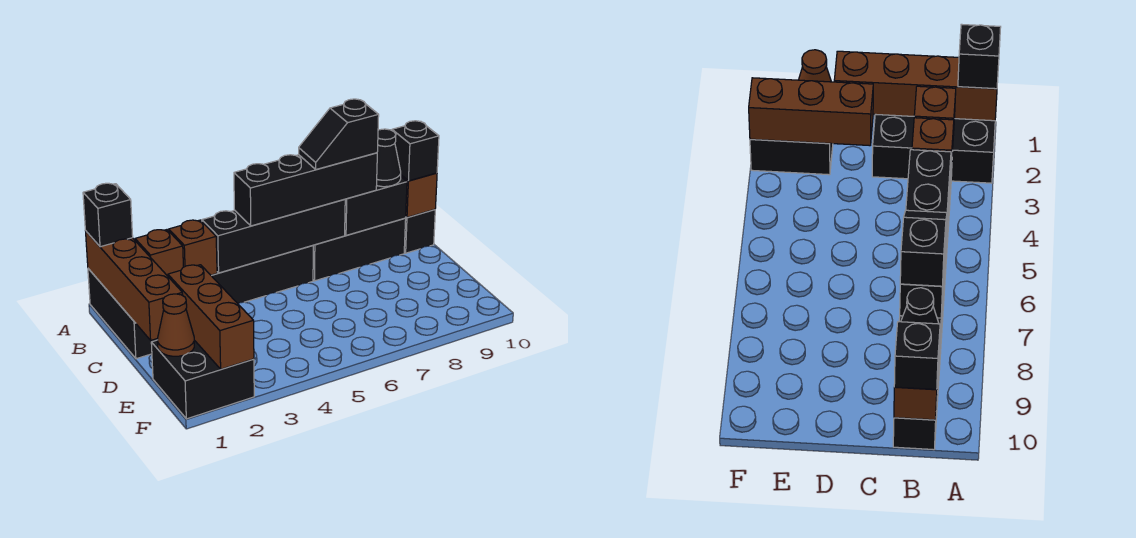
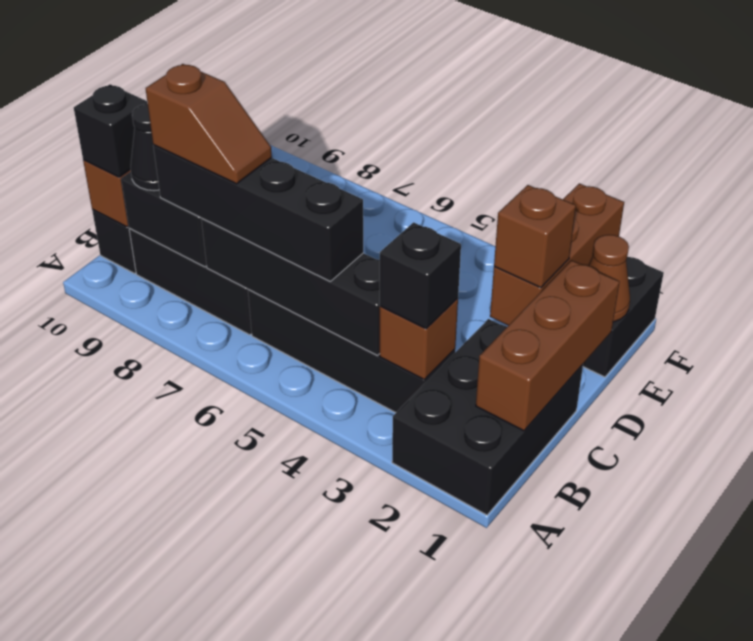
brown 1x4 brick [86,232,183,340] -> brown 1x3 brick [476,260,619,431]
black 1x1 brick [83,183,133,247] -> black 1x1 brick moved to [380,222,461,329]
brown 1x1 brick [135,230,183,276] -> brown 1x1 brick moved to [494,185,576,288]
black 1x2 slope [299,99,379,170] -> brown 1x2 slope [146,64,272,184]

